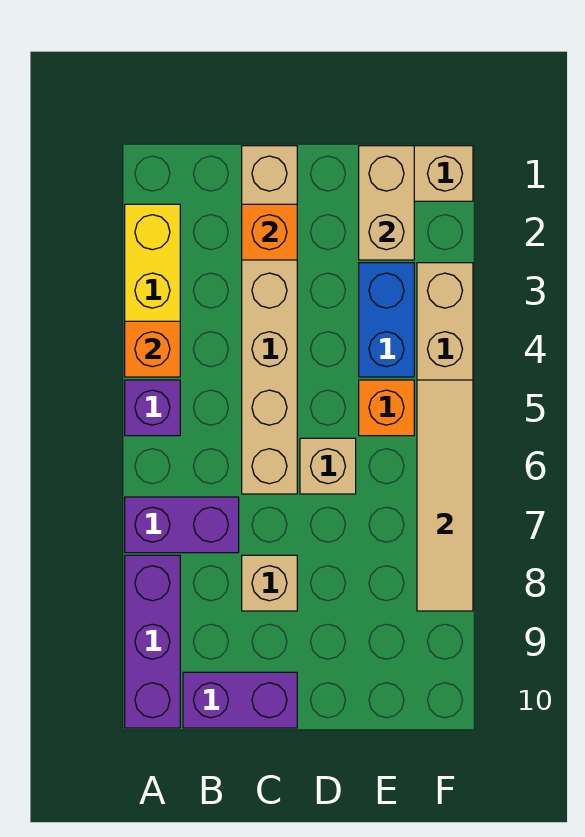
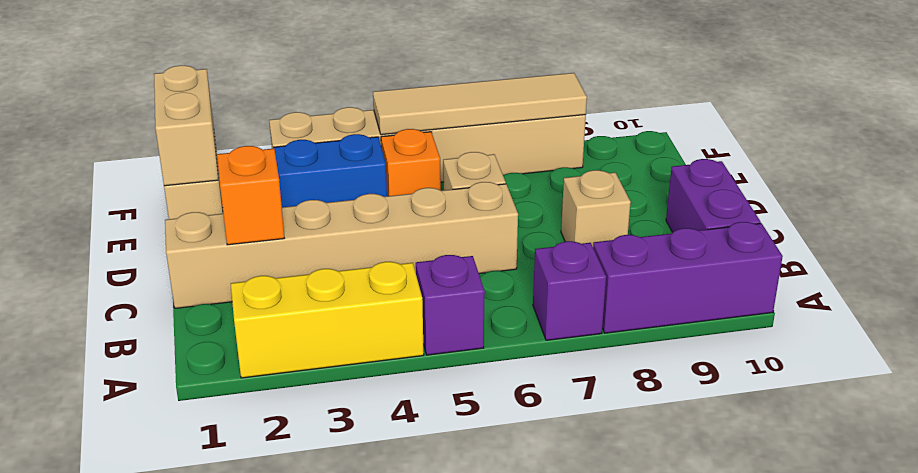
orange 1x1 brick [125,321,180,377] -> none
purple 1x2 brick [125,497,239,553] -> purple 1x1 brick [533,241,606,340]
tan 1x2 brick [359,146,414,260] -> tan 1x2 brick turned to [154,65,218,186]

